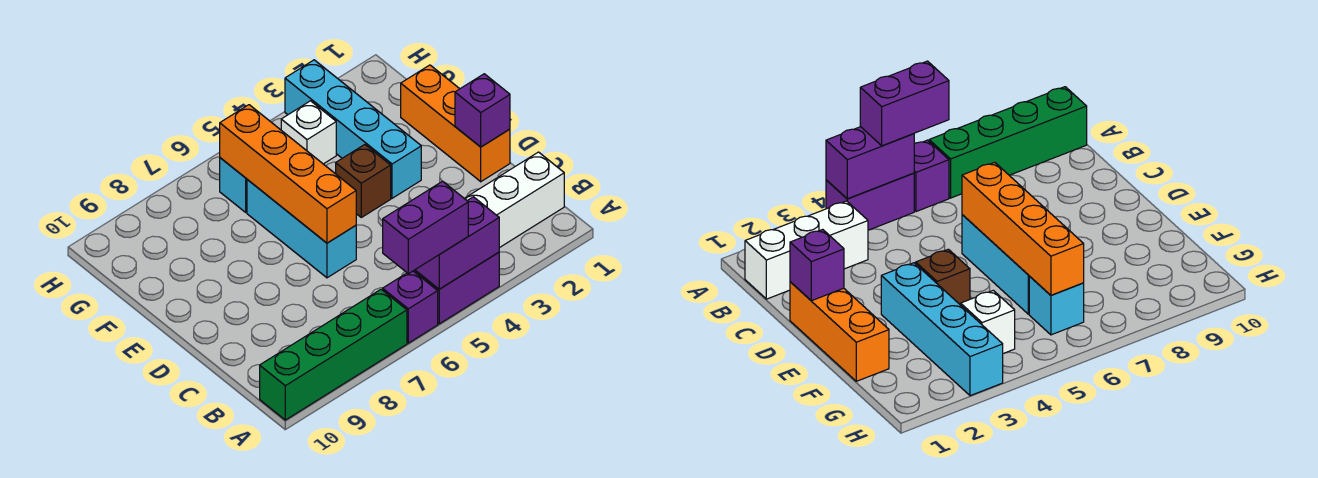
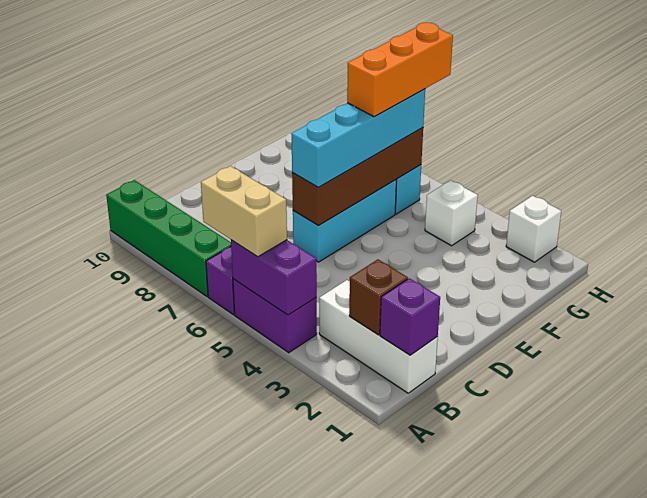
purple 1x2 brick [383,181,468,274] -> tan 1x2 brick [201,166,287,257]
orange 1x3 brick [401,65,510,182] -> orange 1x3 brick moved to [347,23,453,117]
purple 1x1 brick [455,74,510,147] -> purple 1x1 brick moved to [380,278,440,355]
orange 1x4 brick [220,105,356,243] -> brown 1x4 brick [292,128,423,225]
cyan 1x4 brick [285,60,421,198] -> cyan 1x4 brick moved to [291,89,425,187]
brown 1x1 brick [336,145,391,217] -> brown 1x1 brick moved to [349,259,408,335]
none -> white 1x1 brick [506,196,561,262]

